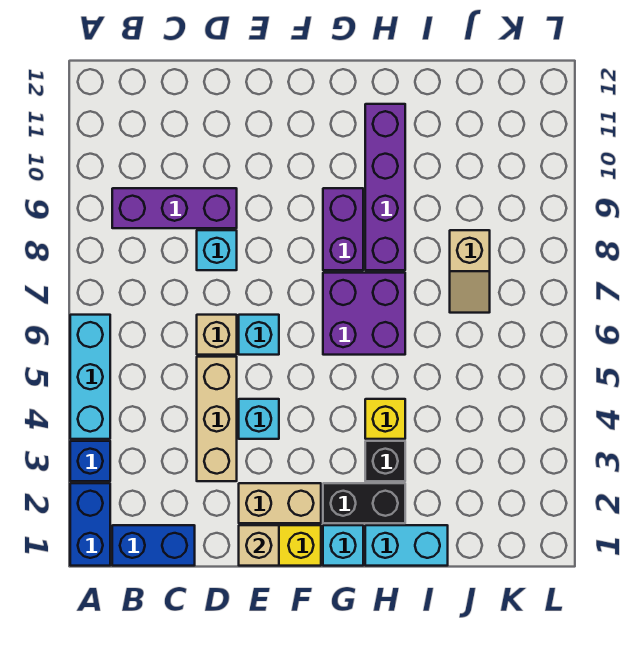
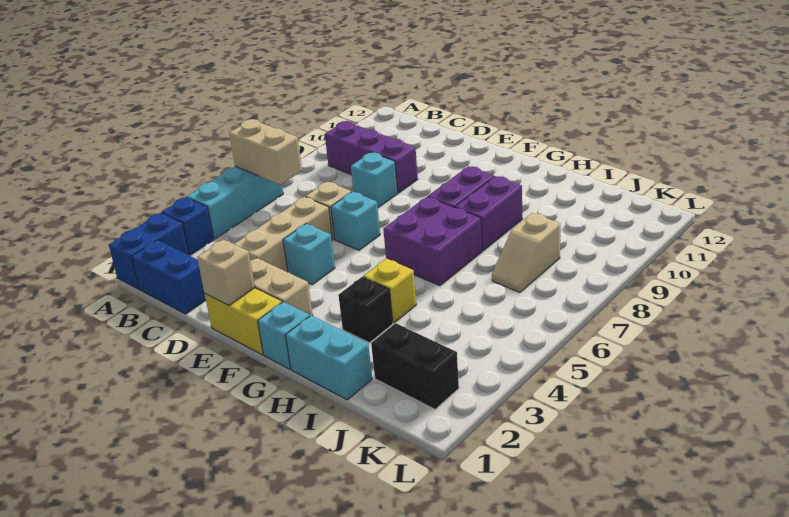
none -> tan 1x2 brick [229,119,302,185]
black 1x2 brick [323,483,405,523] -> black 1x2 brick moved to [371,323,459,409]
purple 1x4 brick [365,104,405,270] -> purple 1x2 brick [455,176,522,251]

